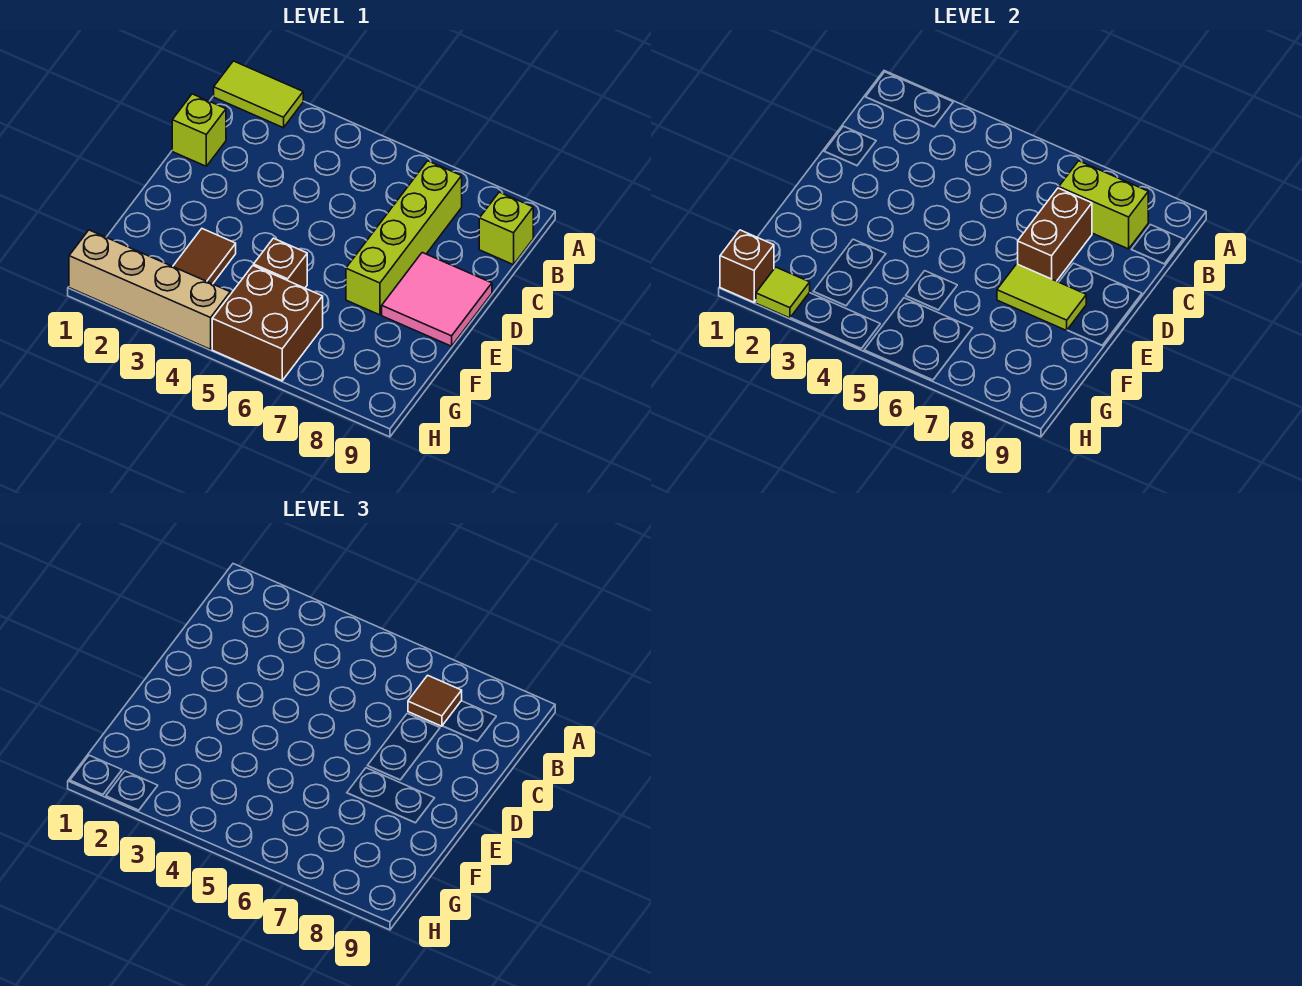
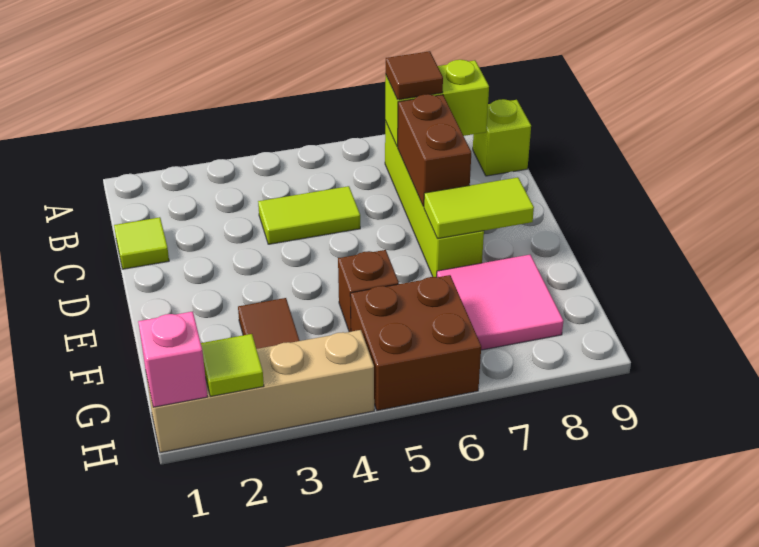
lime 1x2 tile [214,61,303,128] -> lime 1x2 tile moved to [258,186,360,244]
lime 1x1 brick [172,94,226,166] -> lime 1x1 tile [114,217,169,269]
pink 2x2 tile [382,253,492,346] -> pink 2x2 tile moved to [437,255,563,350]
brown 1x1 brick [720,230,774,302] -> pink 1x1 brick [138,311,207,407]

